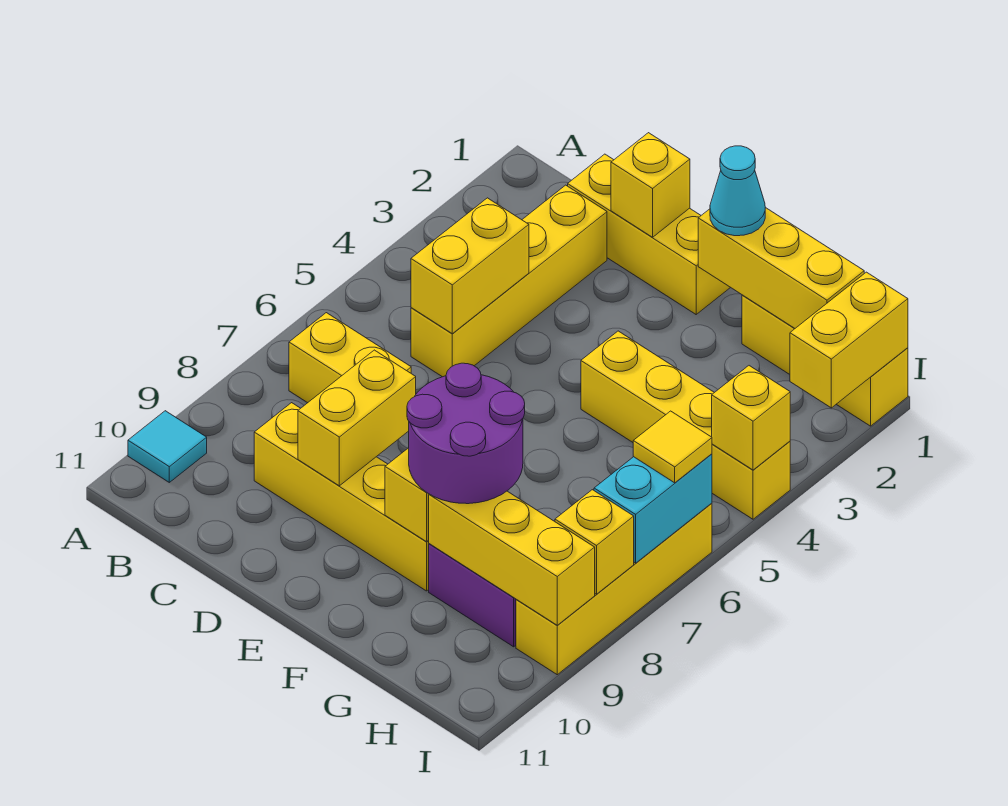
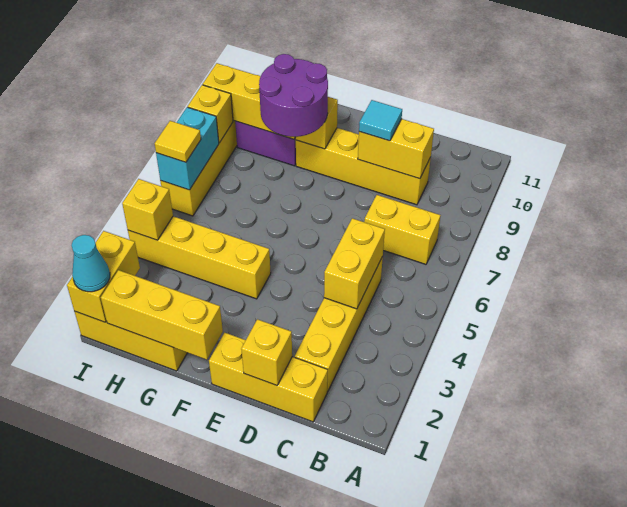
cyan 1x1 tile [128,411,207,482] -> cyan 1x1 tile moved to [359,100,402,141]
yellow 1x2 brick [298,350,416,486] -> yellow 1x2 brick turned to [358,119,434,179]
cyan 1x1 cone [710,146,765,236] -> cyan 1x1 cone moved to [71,235,110,292]

